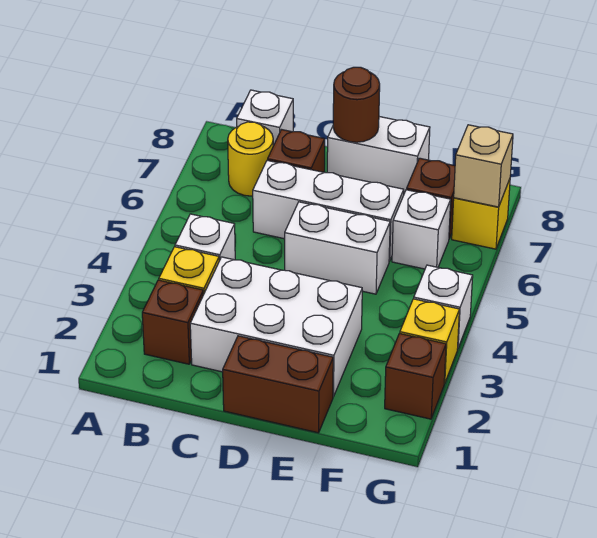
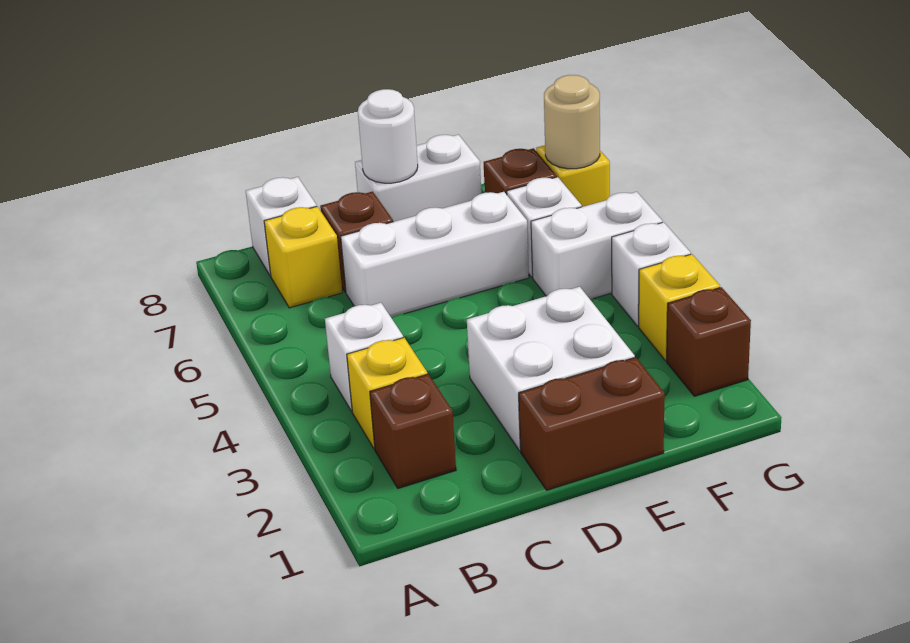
yellow 1x1 round brick [228,122,273,196] -> yellow 1x1 brick [264,206,342,308]
white 2x3 brick [190,257,362,397] -> white 2x2 brick [467,287,635,451]
white 1x2 brick [285,202,390,294] -> white 1x2 brick moved to [531,192,663,299]
brown 1x1 round brick [333,67,380,142] -> white 1x1 round brick [358,89,418,183]
tan 1x1 brick [454,125,513,207] -> tan 1x1 round brick [544,75,600,169]

